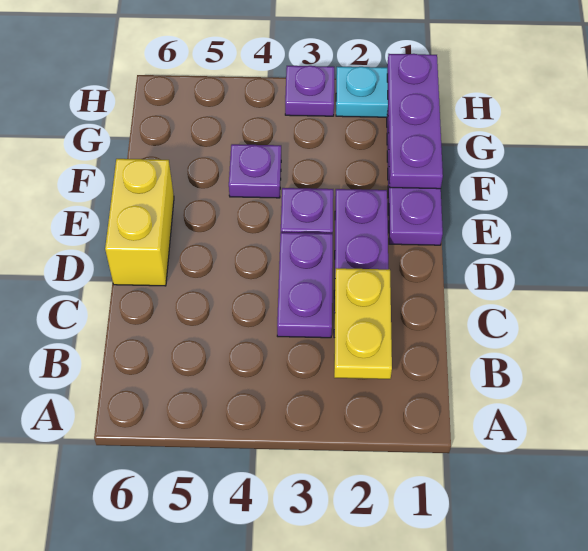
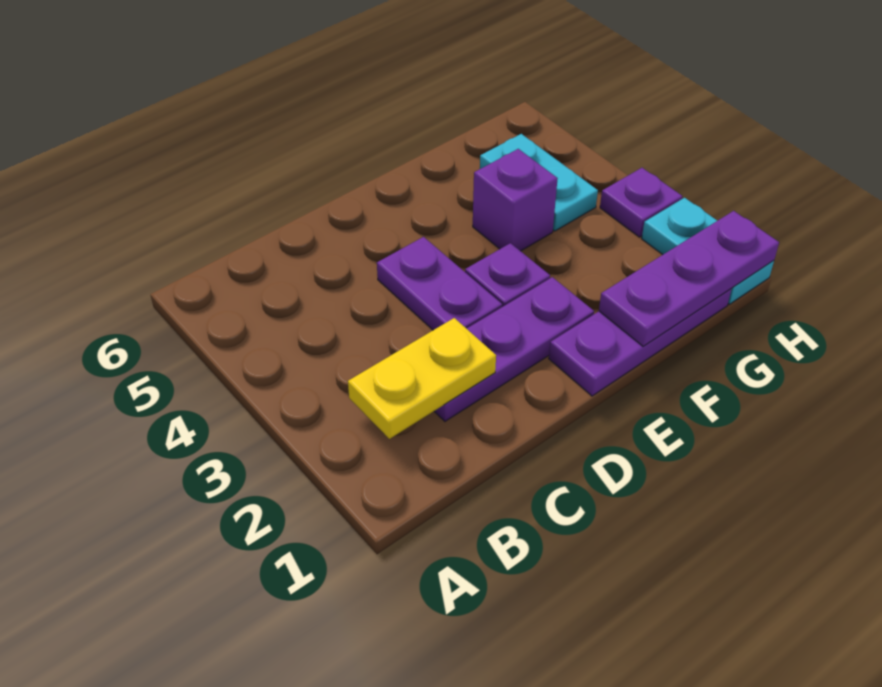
purple 1x2 plate [277,233,333,338] -> purple 1x2 plate turned to [377,237,502,330]
yellow 1x2 brick [105,159,174,286] -> none
purple 1x1 plate [229,144,281,198] -> purple 1x1 brick [473,149,558,251]
none -> cyan 1x2 plate [480,134,598,231]

